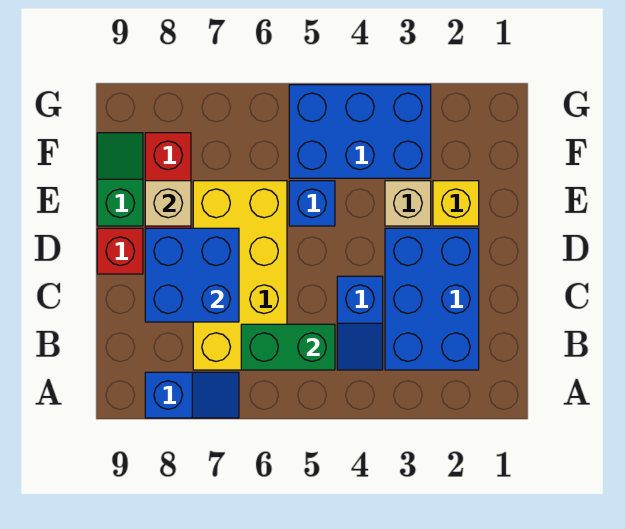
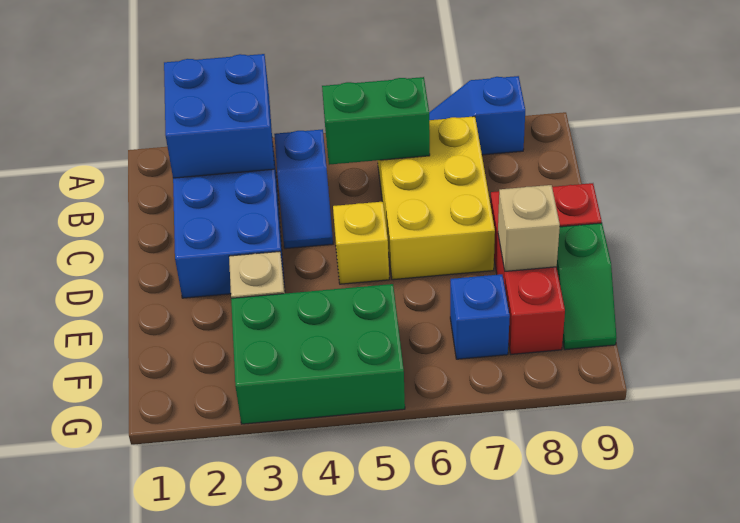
blue 1x2 slope [337,276,383,370] -> blue 1x2 slope turned to [274,129,333,249]
yellow 2x4 brick [193,181,287,370] -> yellow 2x3 brick [378,116,495,280]
blue 2x2 brick [145,228,239,322] -> blue 2x2 brick moved to [164,54,274,178]
yellow 1x1 brick [433,181,479,226] -> yellow 1x1 brick moved to [333,202,389,284]
blue 1x1 brick [289,181,335,226] -> blue 1x1 brick moved to [450,274,510,359]
blue 2x3 brick [289,85,431,178] -> green 2x3 brick [231,284,405,424]

